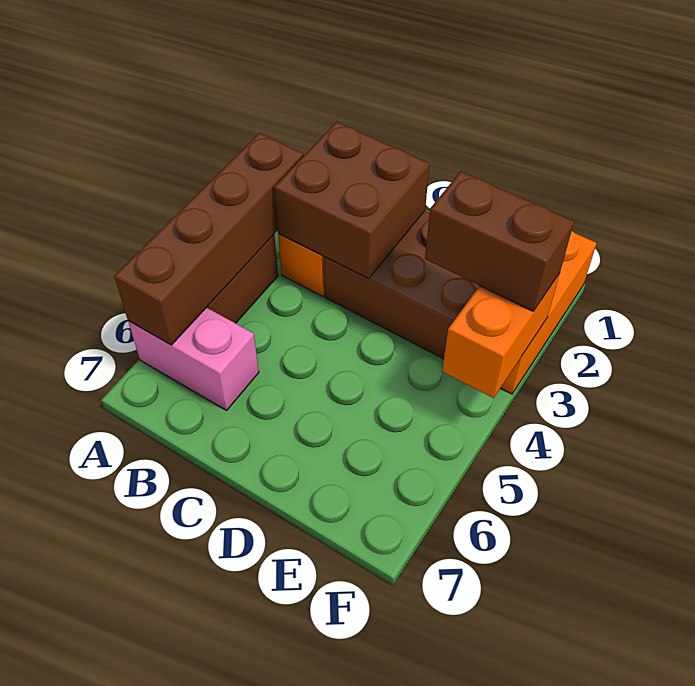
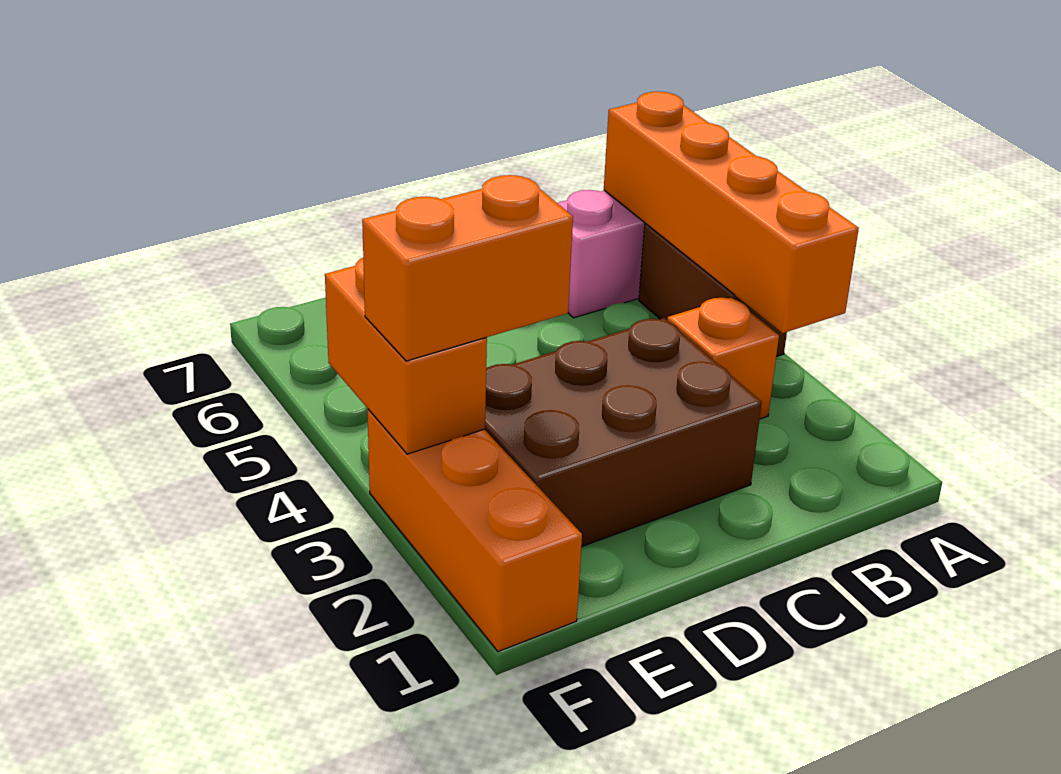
brown 1x4 brick [114,133,303,345] -> orange 1x4 brick [604,92,859,333]
brown 2x2 brick [274,122,430,279] -> none
brown 1x2 brick [425,171,574,311] -> orange 1x2 brick [362,175,573,361]

